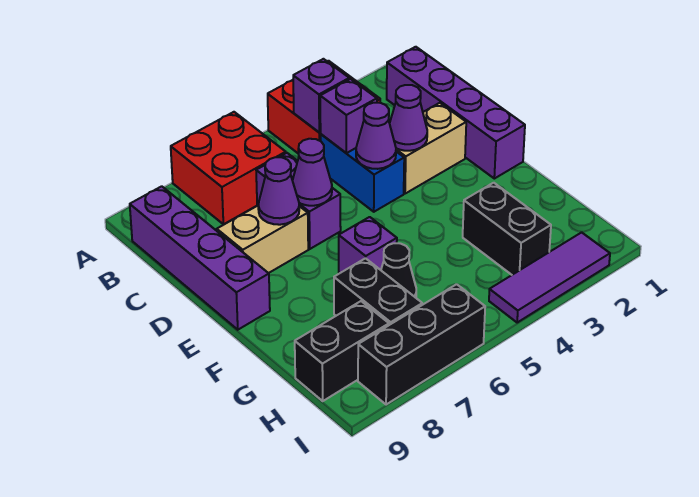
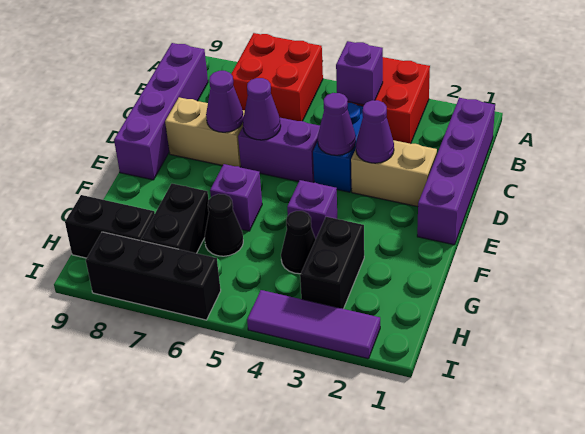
purple 1x1 brick [320,79,377,153] -> purple 1x1 brick moved to [287,180,337,239]
purple 1x2 brick [256,153,341,249] -> purple 1x2 brick turned to [238,118,320,183]
none -> black 1x1 cone [281,211,316,274]

